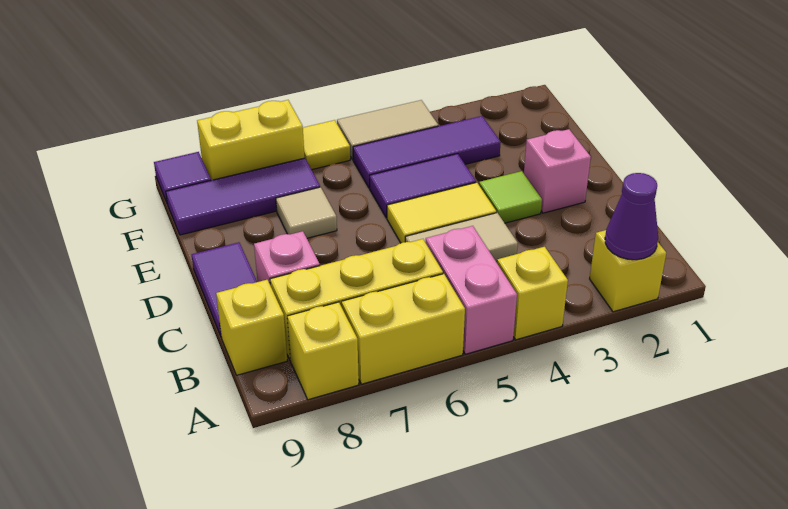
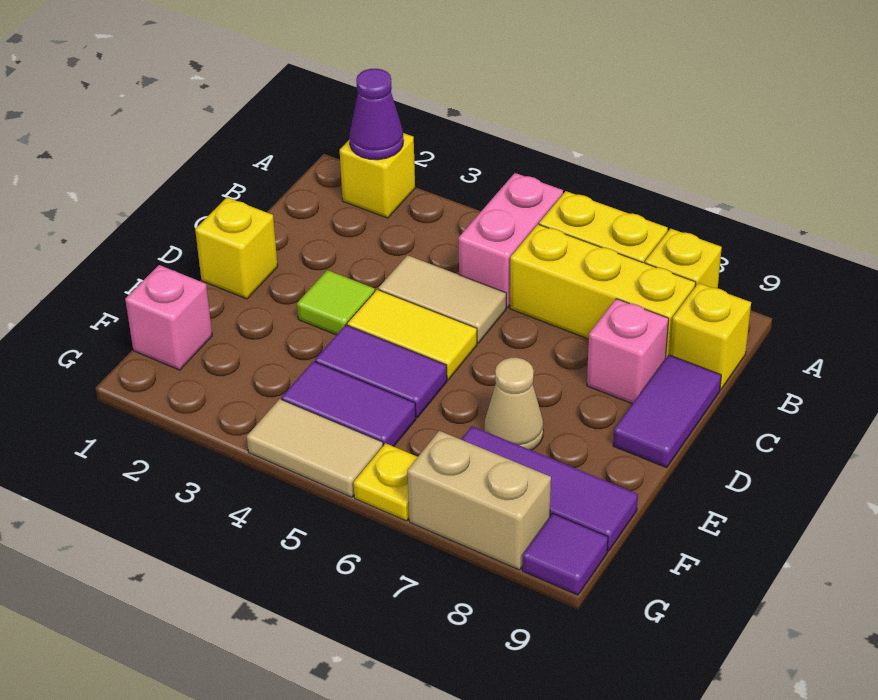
yellow 1x1 brick [497,247,568,340] -> yellow 1x1 brick moved to [195,197,278,299]
pink 1x1 brick [524,129,591,213] -> pink 1x1 brick moved to [125,265,212,370]
tan 1x1 tile [276,187,337,238] -> tan 1x1 cone [484,358,543,450]
purple 1x3 tile [353,116,501,188] -> purple 1x2 tile [281,361,416,447]
yellow 1x1 tile [303,120,350,170] -> yellow 1x1 plate [354,443,417,521]
yellow 1x2 brick [197,100,304,180] -> tan 1x2 brick [407,431,551,570]

